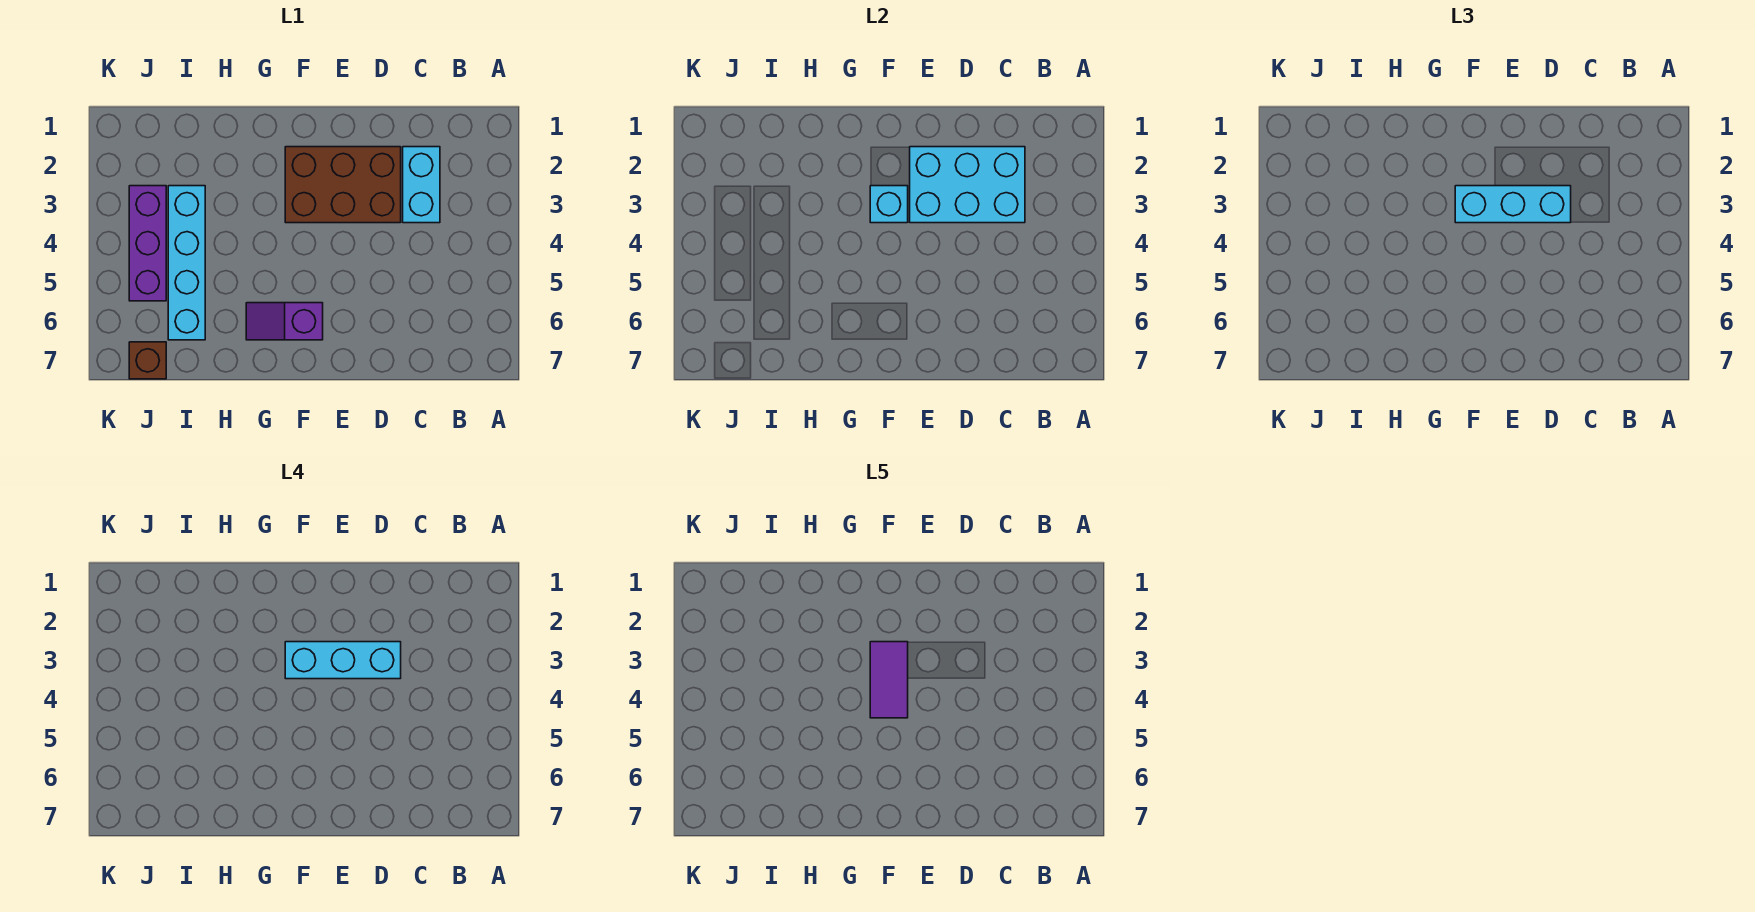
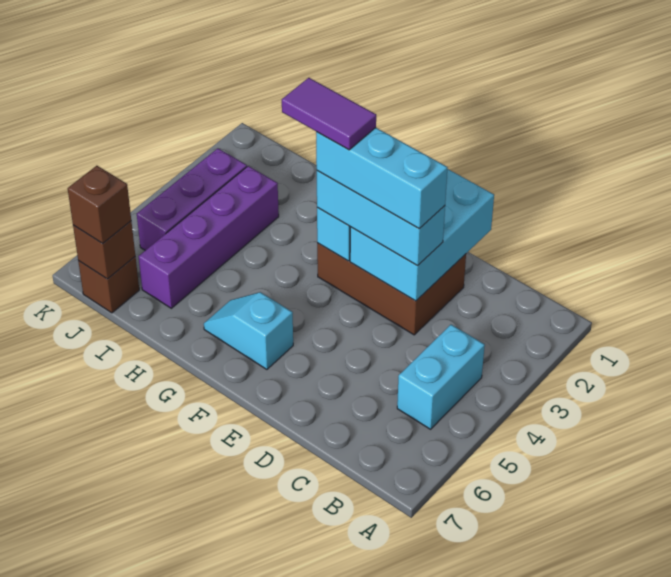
cyan 1x2 brick [403,147,440,223] -> cyan 1x2 brick moved to [397,325,485,429]
cyan 2x3 brick [910,147,1025,223] -> cyan 2x3 brick turned to [350,169,494,301]
purple 1x2 tile [870,642,908,718] -> purple 1x2 tile turned to [282,78,376,150]
purple 1x2 slope [246,303,323,340] -> cyan 1x2 slope [204,292,293,369]
cyan 1x4 brick [168,186,205,340] -> purple 1x4 brick [138,166,279,308]
none -> brown 1x1 brick [73,221,135,279]
none -> brown 1x1 brick [68,166,131,244]

